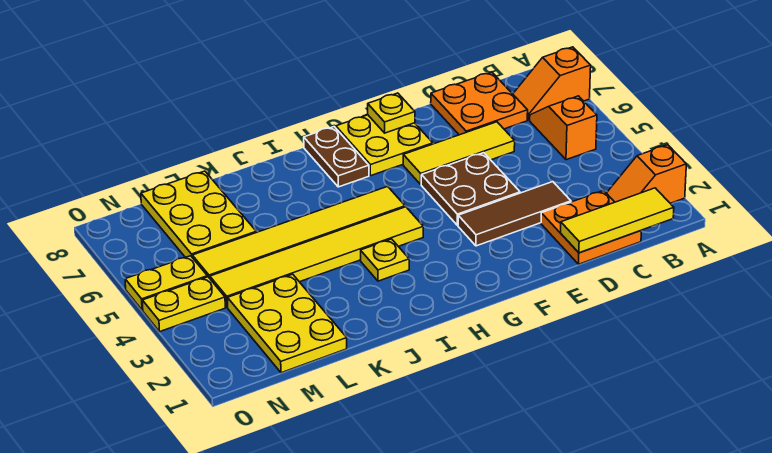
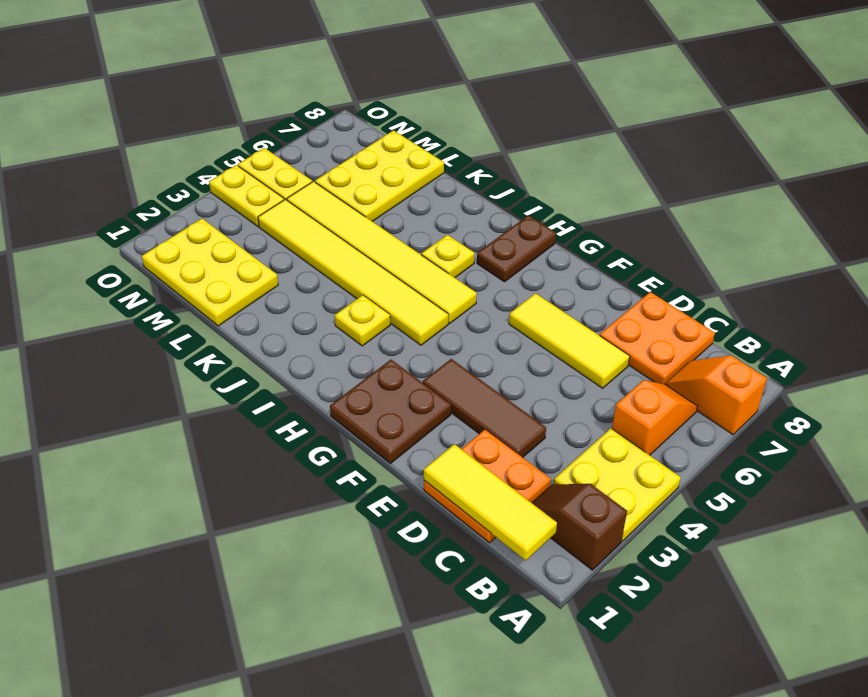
orange 1x2 slope [607,145,686,203] -> brown 1x2 slope [532,484,627,570]
brown 2x2 plate [421,153,520,225] -> brown 2x2 plate moved to [330,360,451,463]
yellow 2x2 plate [336,115,433,176] -> yellow 2x2 plate moved to [553,428,681,541]
yellow 1x1 plate [368,93,415,133] -> yellow 1x1 plate moved to [421,235,475,278]
yellow 2x3 plate [228,274,347,373] -> yellow 2x3 plate turned to [142,219,278,326]

